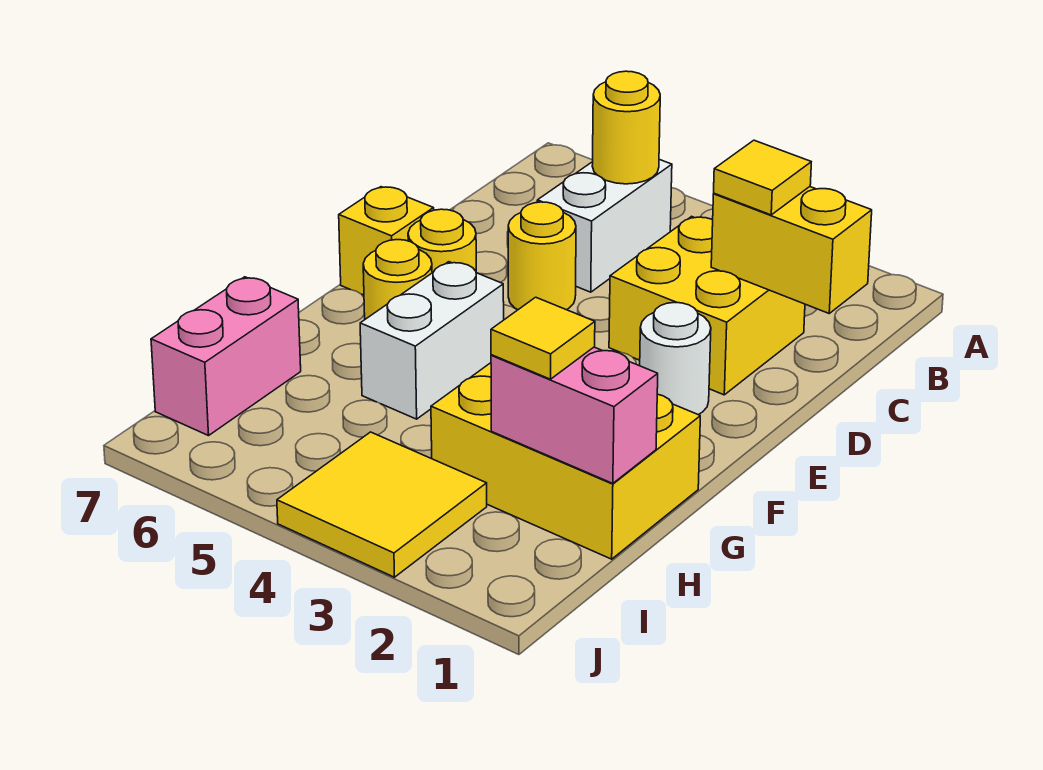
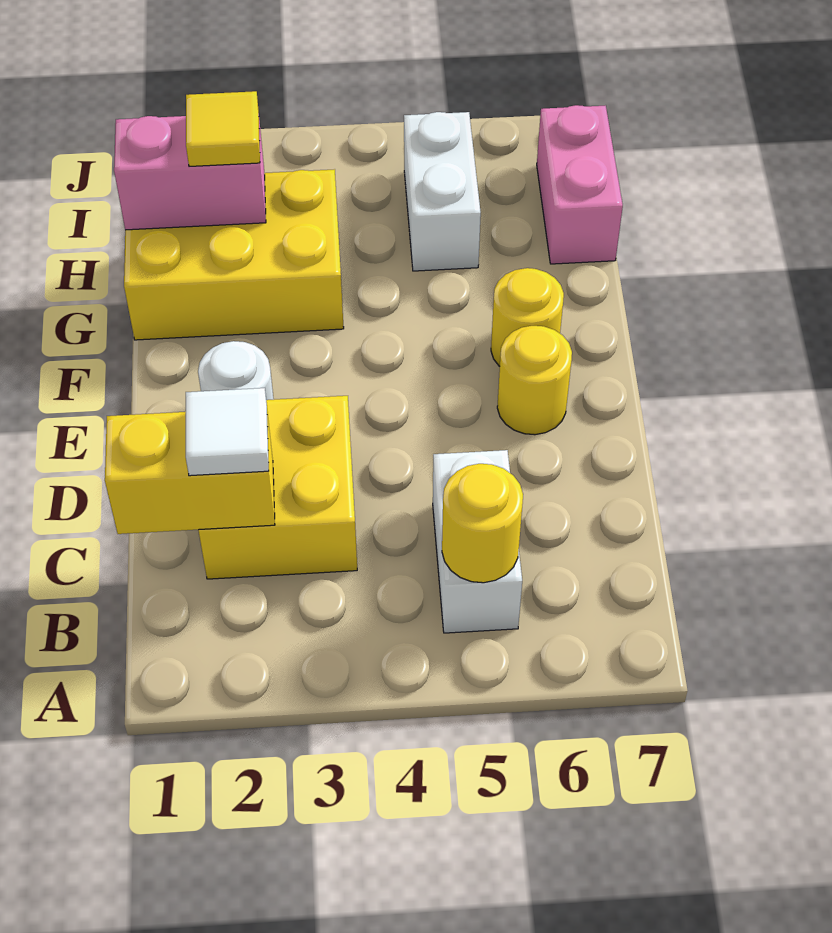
yellow 1x1 tile [714,140,811,215] -> white 1x1 tile [186,388,269,476]
yellow 1x1 round brick [508,202,576,310] -> none
yellow 1x1 brick [339,187,434,295] -> none
white 1x2 brick [360,262,504,419] -> white 1x2 brick moved to [404,112,481,271]
yellow 2x2 tile [277,432,487,577] -> none

